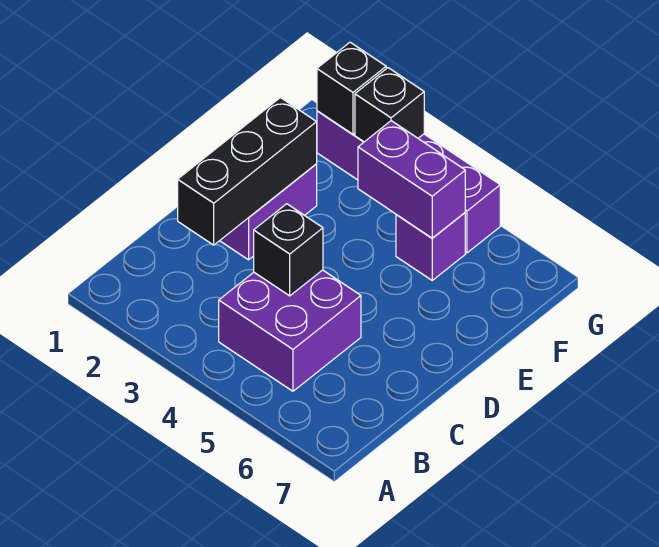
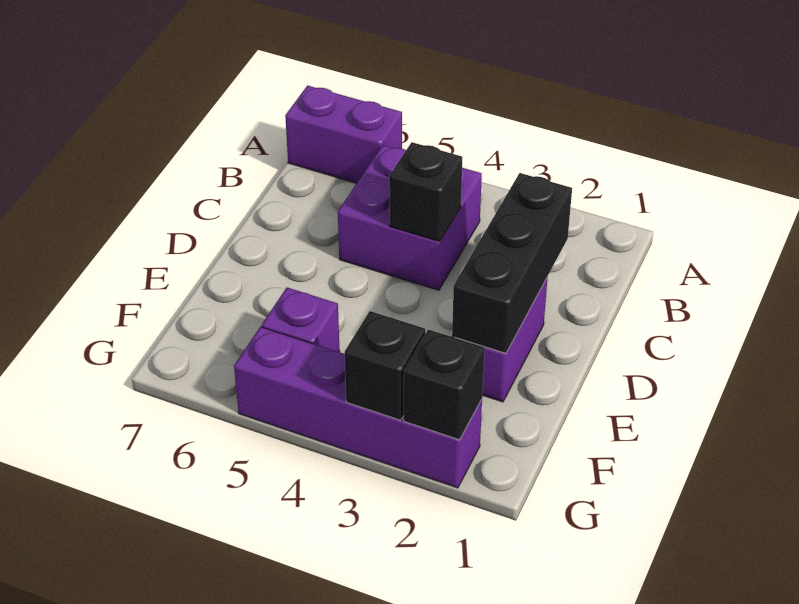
purple 1x2 brick [358,121,465,238] -> purple 1x2 brick moved to [285,85,402,183]

